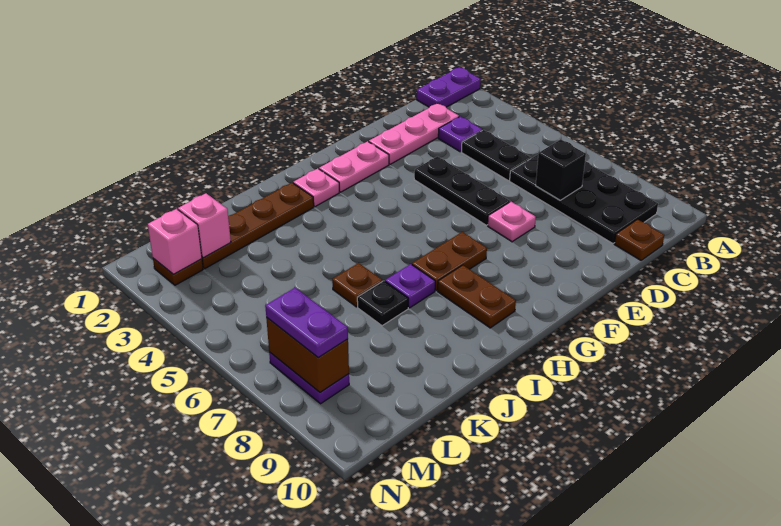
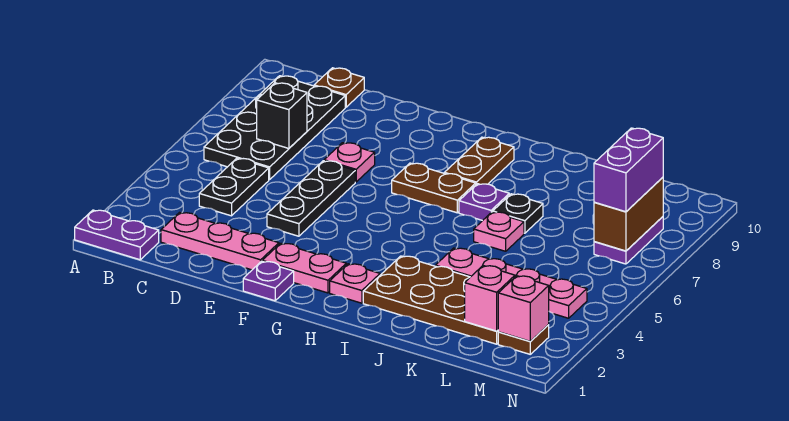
purple 1x1 plate [438,116,482,152] -> purple 1x1 plate moved to [243,261,294,301]
brown 1x4 plate [202,183,314,269] -> brown 2x4 plate [363,256,498,344]
none -> pink 1x4 plate [435,248,587,318]
brown 1x1 plate [332,263,383,307] -> pink 1x1 plate [474,212,524,251]
purple 1x2 plate [265,288,348,358] -> purple 1x2 brick [594,128,663,212]

